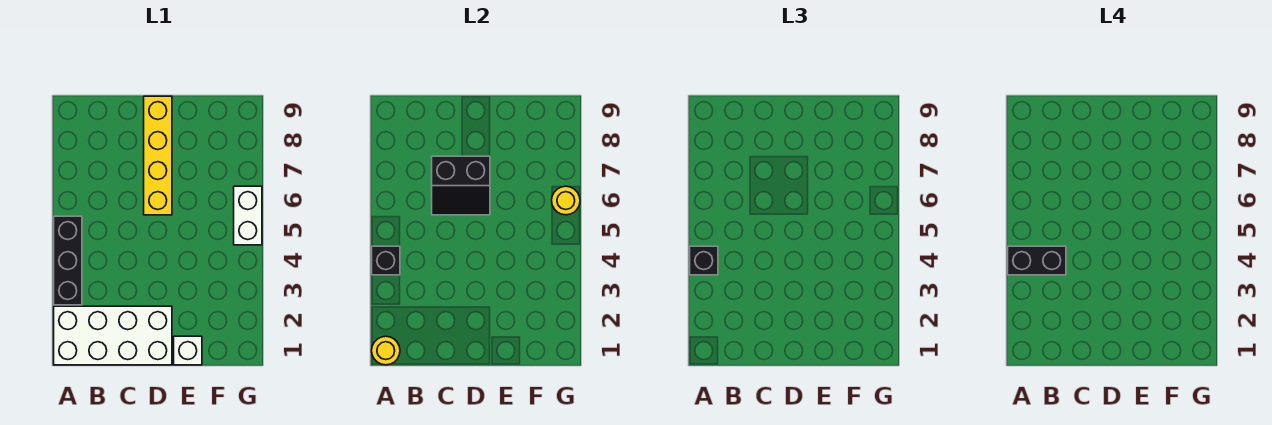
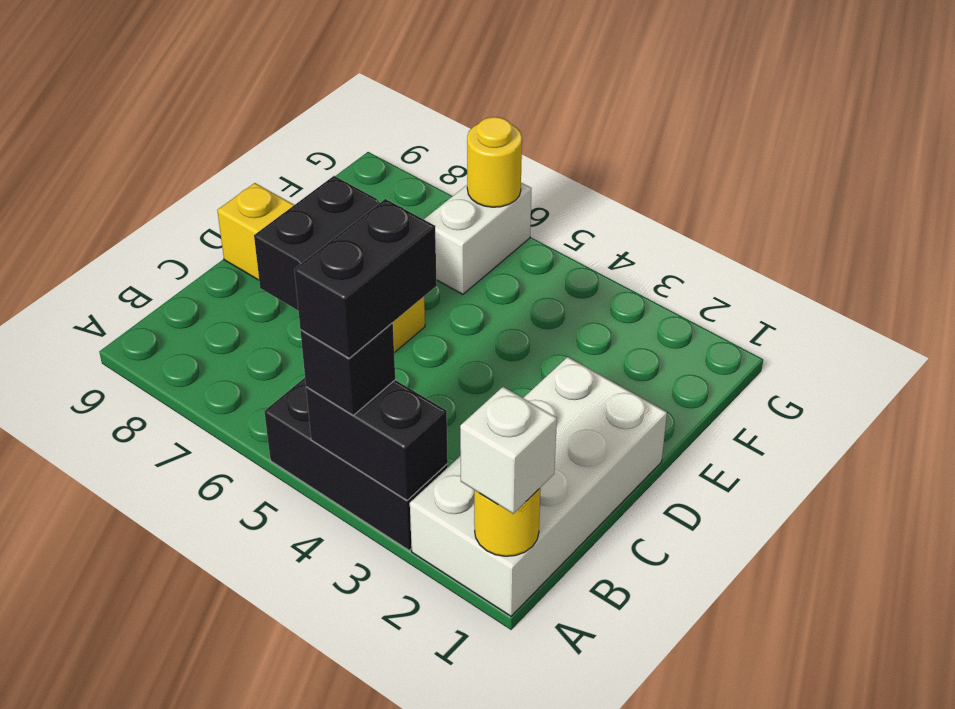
black 1x1 brick [372,246,400,275] -> black 1x2 brick [306,380,448,500]
white 1x1 brick [174,336,202,365] -> white 1x1 brick moved to [460,387,557,514]
white 1x2 brick [234,186,262,245] -> white 1x2 brick turned to [424,183,532,294]

